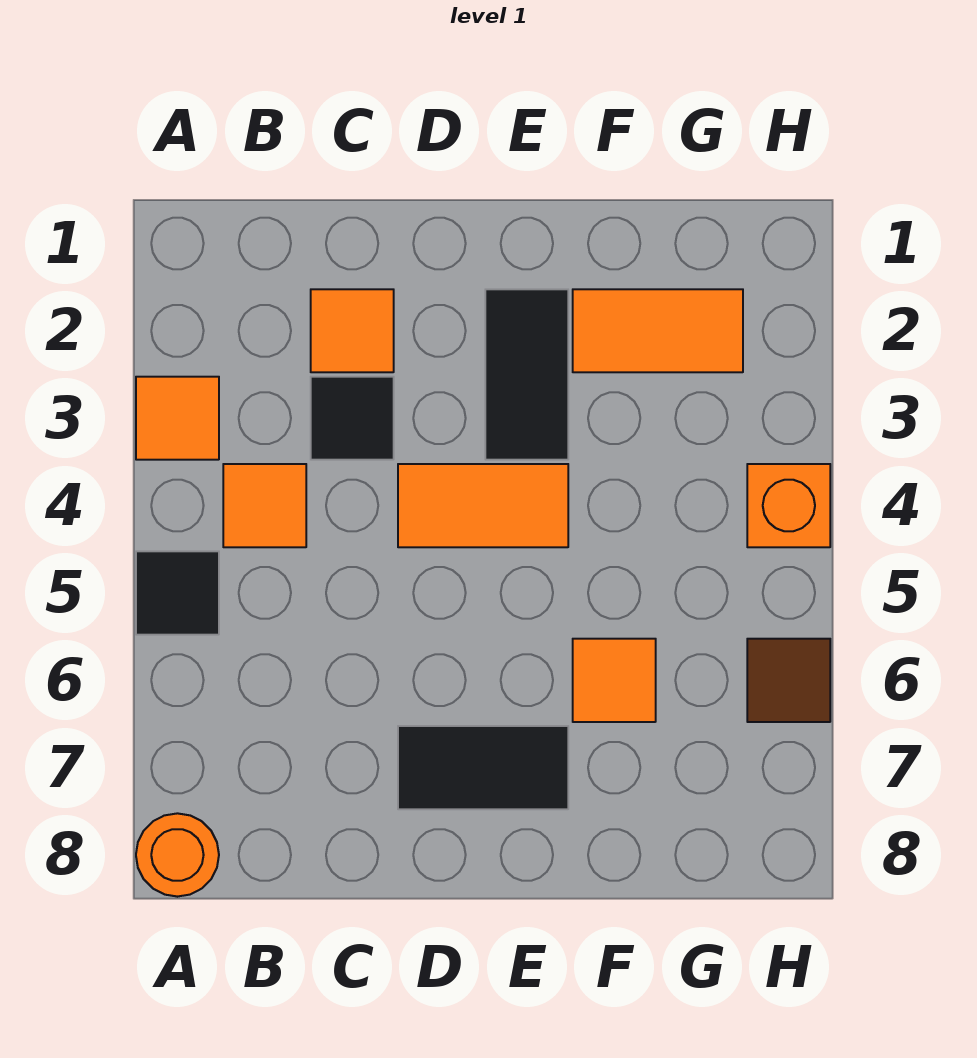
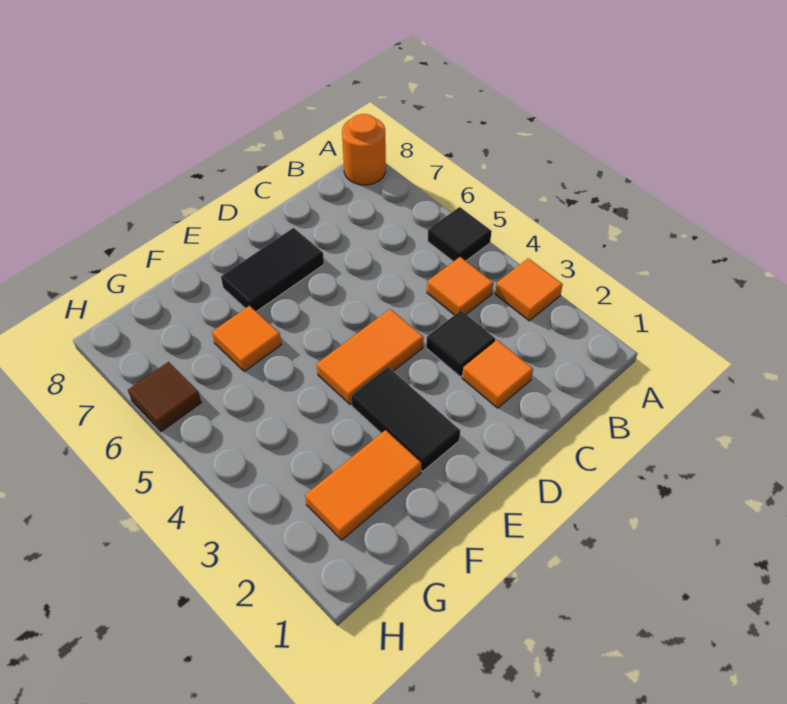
orange 1x1 brick [747,464,830,547] -> none

